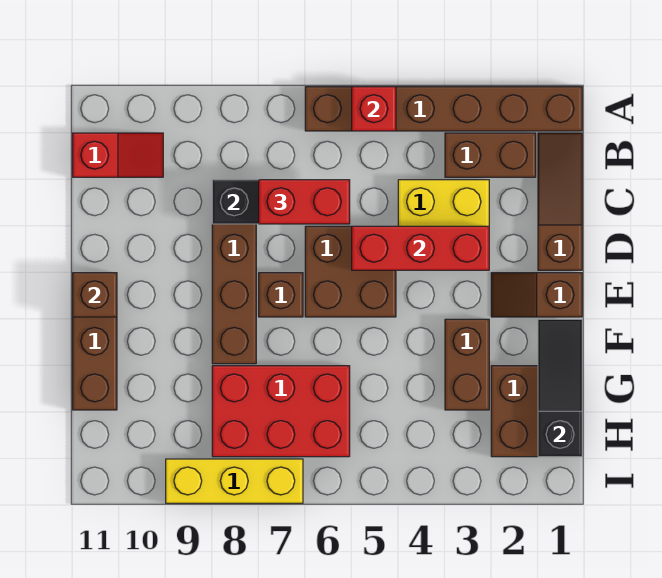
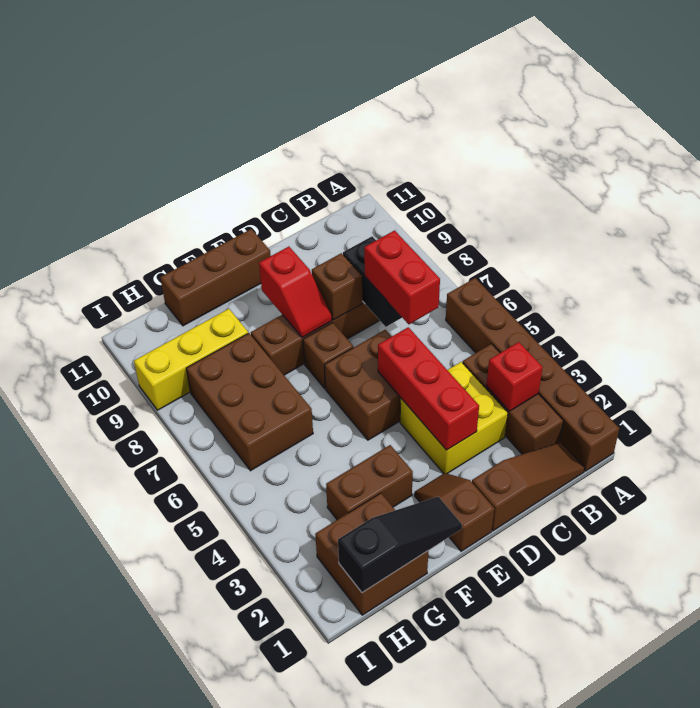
red 1x1 brick [352,87,396,131] -> red 1x1 brick moved to [486,342,543,411]
brown 1x2 brick [445,133,536,177] -> brown 1x3 brick [463,344,563,454]
red 1x2 slope [73,133,163,177] -> red 1x2 slope moved to [259,247,332,338]
brown 1x1 brick [73,273,117,317] -> brown 1x1 brick moved to [312,253,362,320]
red 2x3 brick [212,366,350,457] -> brown 2x3 brick [186,333,313,471]
yellow 1x3 brick [166,459,303,503] -> yellow 1x3 brick turned to [134,309,248,410]

